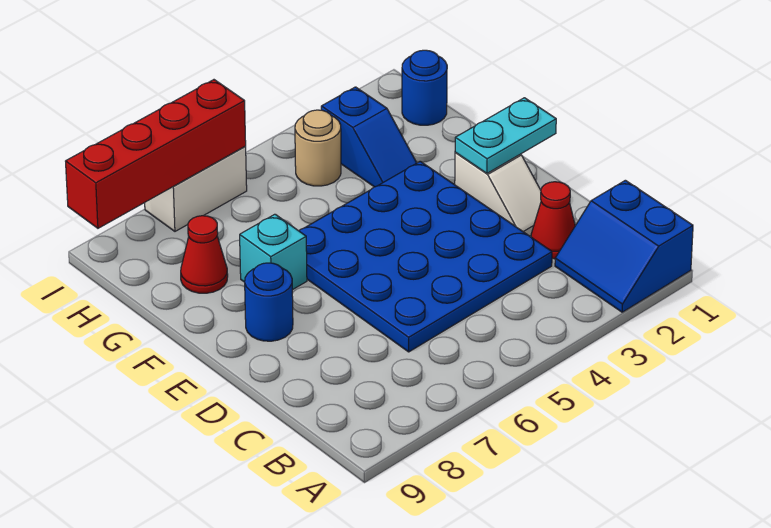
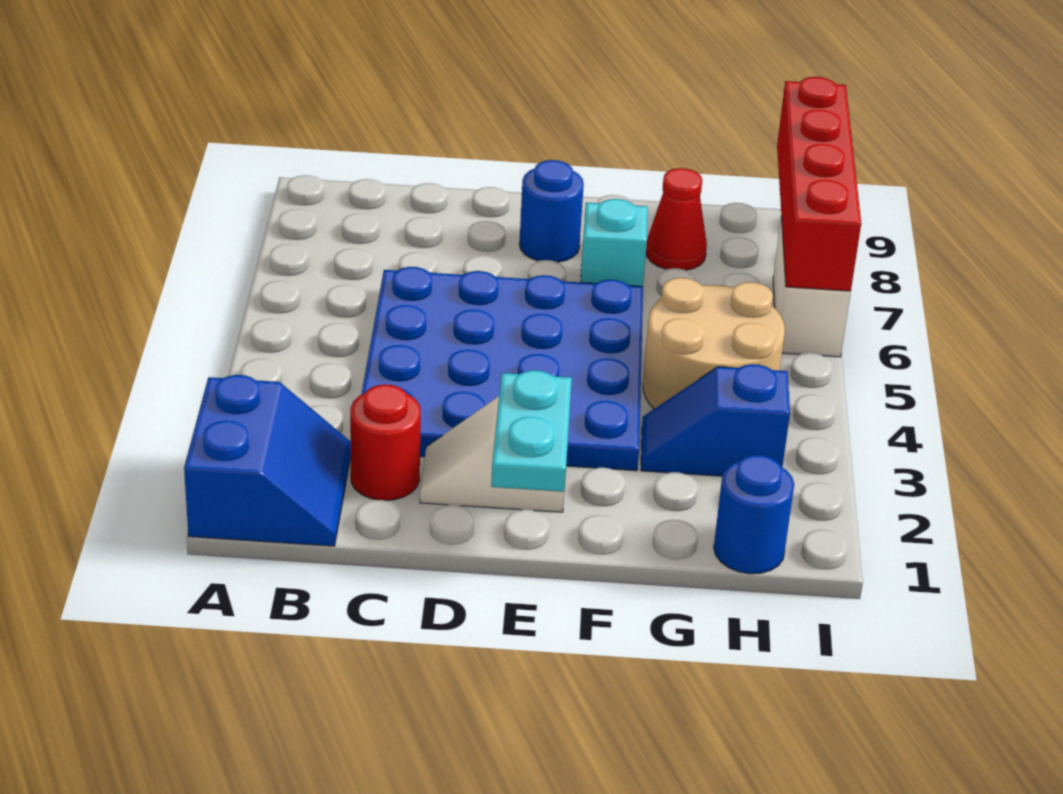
blue 2x2 slope [555,180,693,312] -> blue 2x2 slope turned to [184,375,351,546]
red 1x1 cone [531,182,575,259] -> red 1x1 round brick [350,384,421,500]
tan 1x1 round brick [295,110,341,186] -> tan 2x2 round brick [643,278,785,409]

